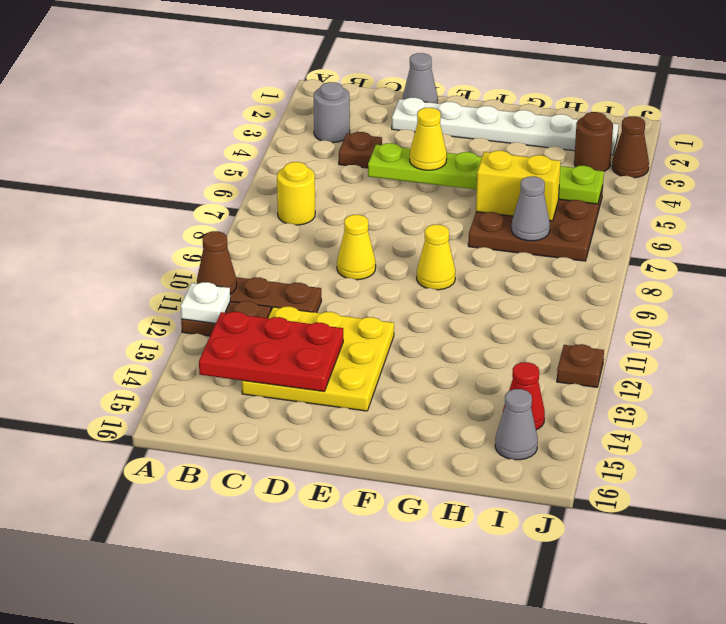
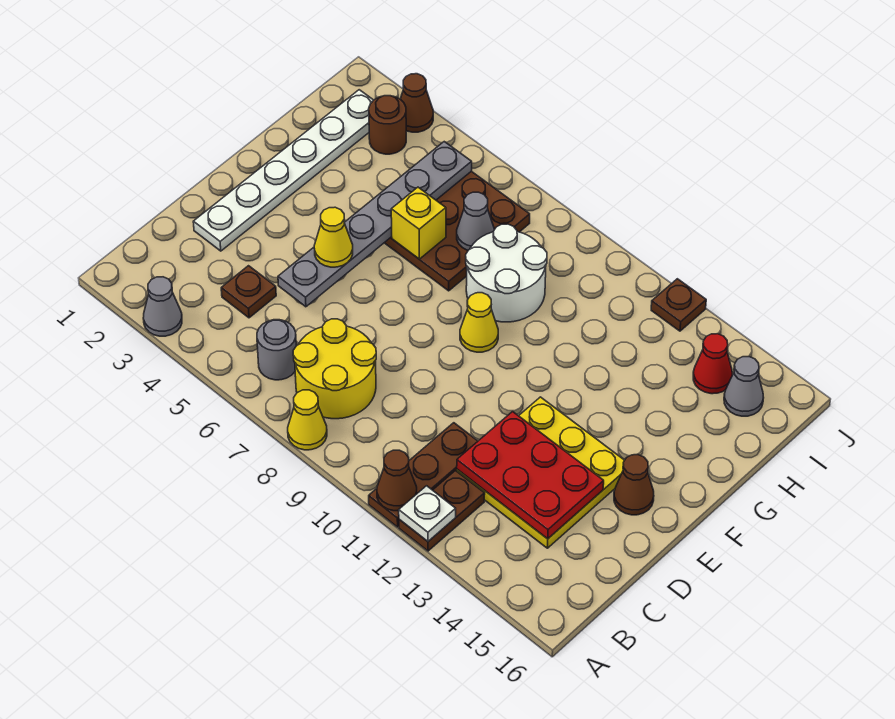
grey 1x1 round brick [314,82,350,143] -> grey 1x1 round brick moved to [257,320,296,380]
yellow 1x1 round brick [277,162,315,225] -> yellow 2x2 round brick [293,319,376,419]
red 2x3 plate [199,312,343,391] -> red 2x3 plate turned to [457,412,604,539]
grey 1x1 cone [403,53,438,103] -> grey 1x1 cone moved to [143,277,182,336]
lime 1x6 plate [368,143,604,204] -> grey 1x6 plate [278,142,472,307]
yellow 1x1 cone [337,215,376,280] -> yellow 1x1 cone moved to [288,390,327,450]
none -> brown 1x1 cone [614,455,654,515]
yellow 1x2 brick [476,151,561,221] -> yellow 1x1 brick [391,187,446,259]
none -> white 2x2 round brick [466,224,547,322]

